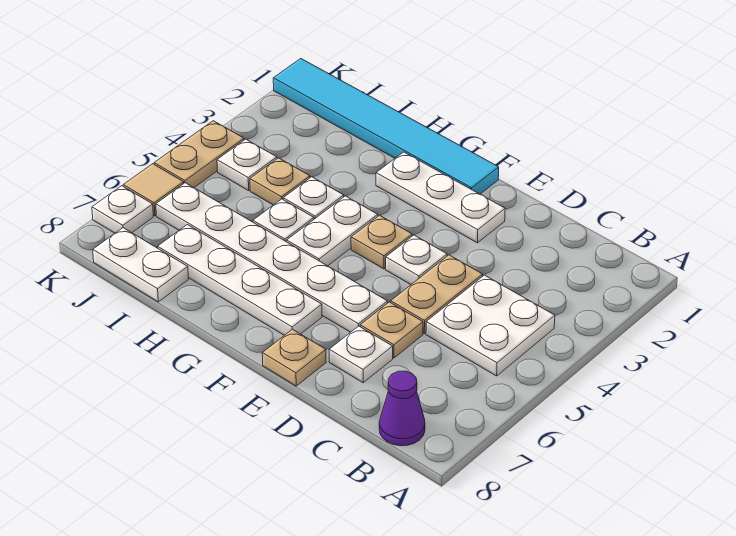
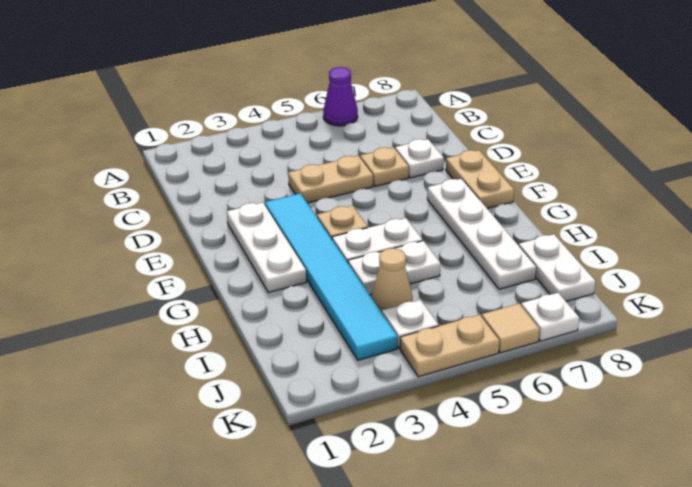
white 2x2 plate [426,275,555,376] -> none
purple 1x1 cone [379,371,425,446] -> purple 1x1 cone moved to [323,67,358,126]
white 1x1 plate [386,235,447,284] -> none
white 1x6 plate [156,183,388,332] -> none
tan 1x1 plate [262,329,326,386] -> tan 1x2 plate [446,150,514,209]
cyan 1x6 tile [273,59,499,194] -> cyan 1x6 tile moved to [265,193,397,360]
tan 1x1 plate [250,158,310,205] -> tan 1x1 cone [371,248,413,313]

